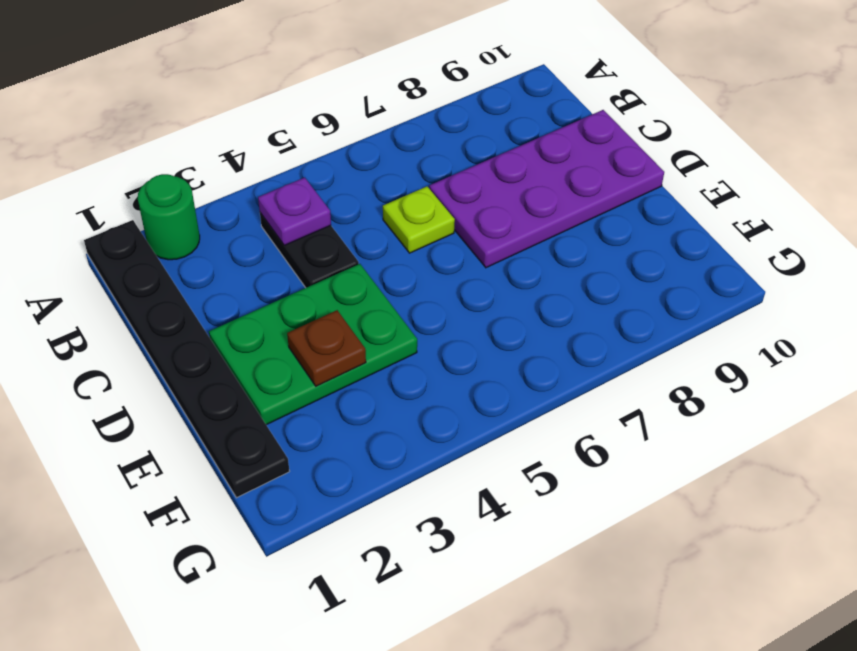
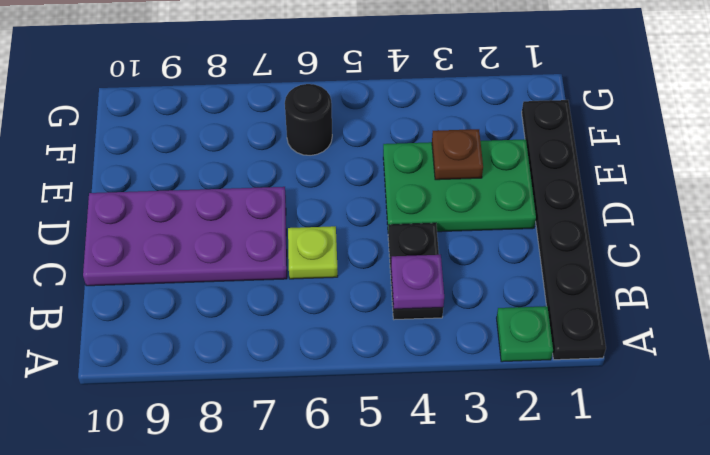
green 1x1 round brick [138,174,200,260] -> green 1x1 plate [497,306,553,362]
none -> black 1x1 round brick [285,84,332,155]

